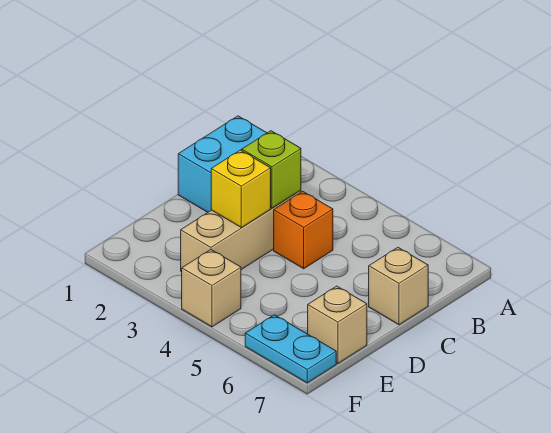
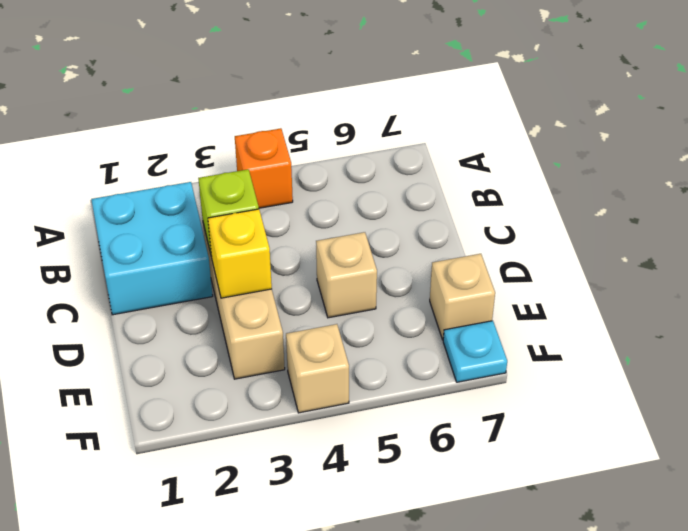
orange 1x1 brick [274,191,333,269] -> orange 1x1 brick moved to [235,128,293,208]
tan 1x1 brick [369,248,428,325] -> tan 1x1 brick moved to [316,232,377,318]
cyan 1x2 plate [245,315,336,383] -> cyan 1x1 plate [443,321,507,382]

